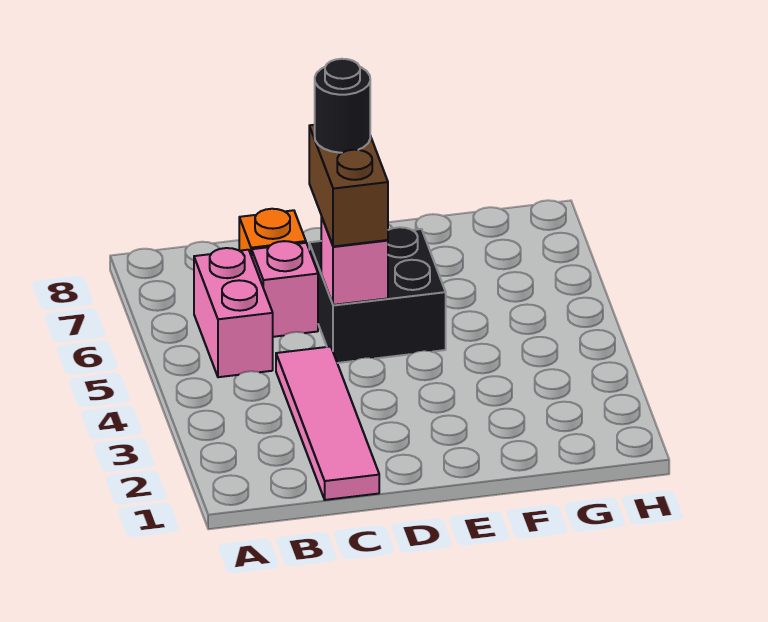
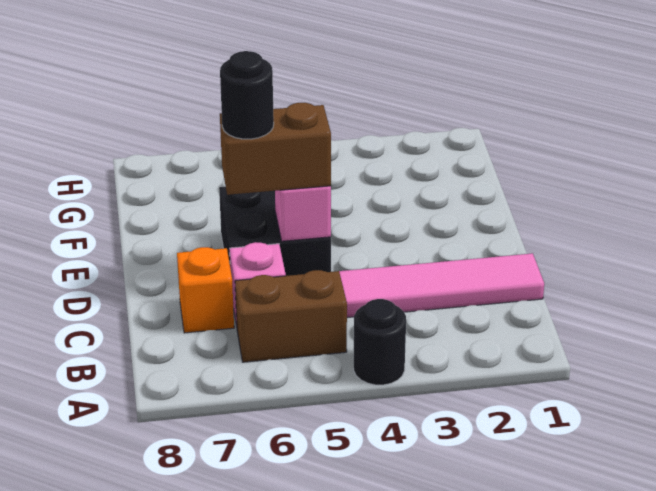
none -> black 1x1 round brick [354,299,406,385]
pink 1x2 brick [194,248,273,377] -> brown 1x2 brick [235,270,347,362]

